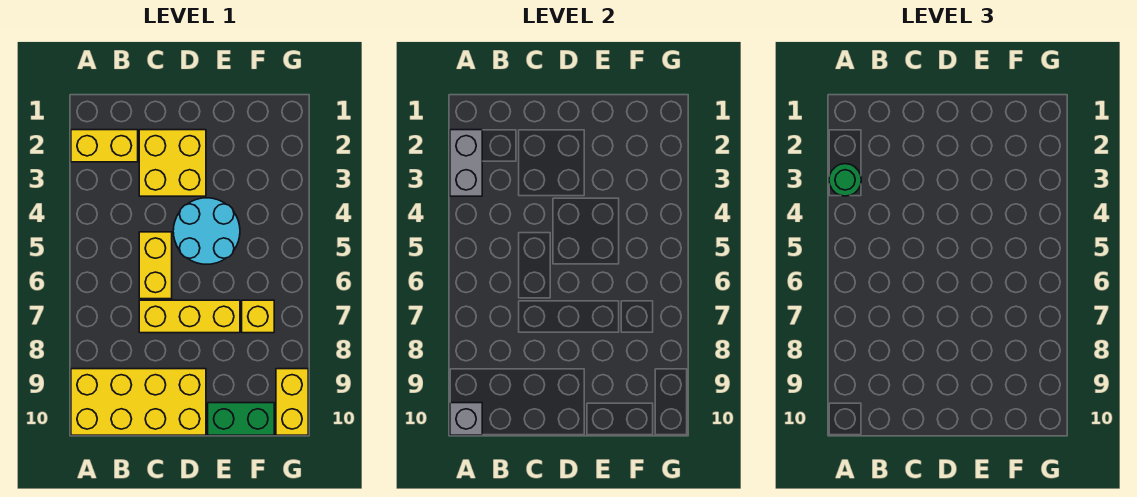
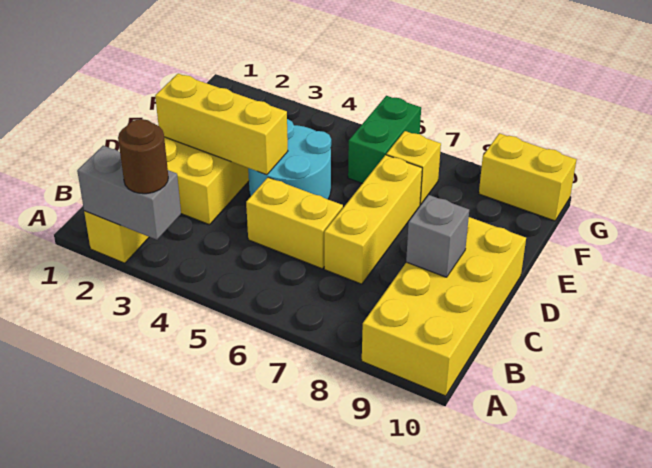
green 1x1 round brick [829,164,861,196] -> brown 1x1 round brick [118,119,168,194]
grey 1x1 brick [450,403,482,435] -> grey 1x1 brick moved to [406,195,469,277]
none -> yellow 1x3 brick [155,74,288,175]
green 1x2 brick [208,403,274,435] -> green 1x2 brick moved to [348,96,421,183]

